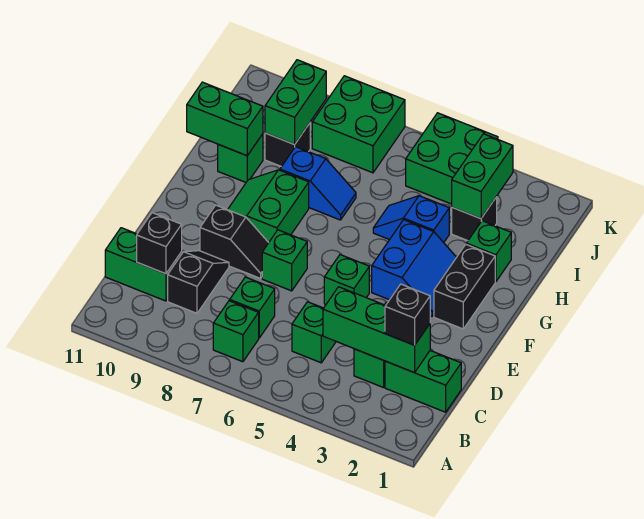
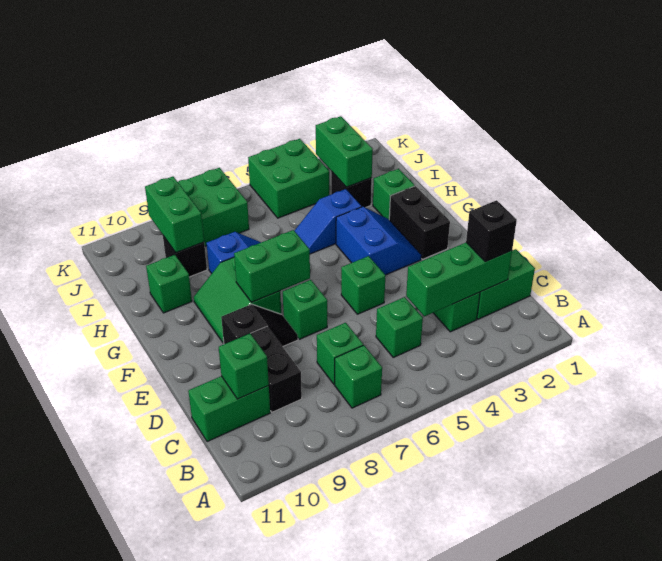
black 1x2 slope [168,251,229,313] -> black 1x2 brick [250,327,302,412]
black 1x1 brick [137,213,182,274] -> green 1x1 brick [219,334,269,399]
green 1x2 brick [187,82,263,156] -> green 1x2 brick moved to [234,230,310,302]

